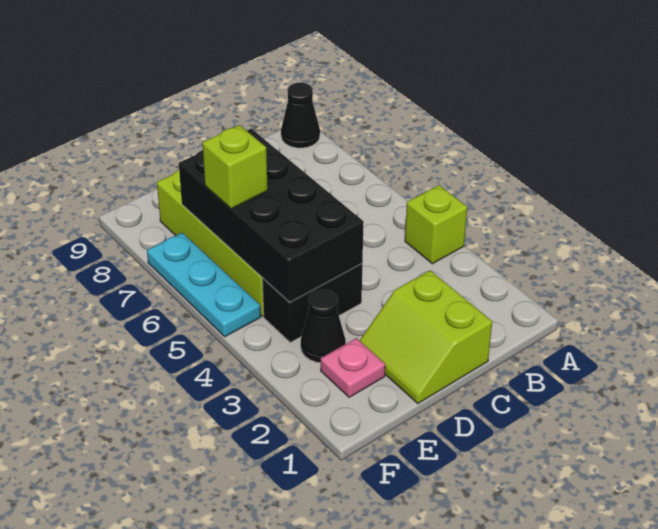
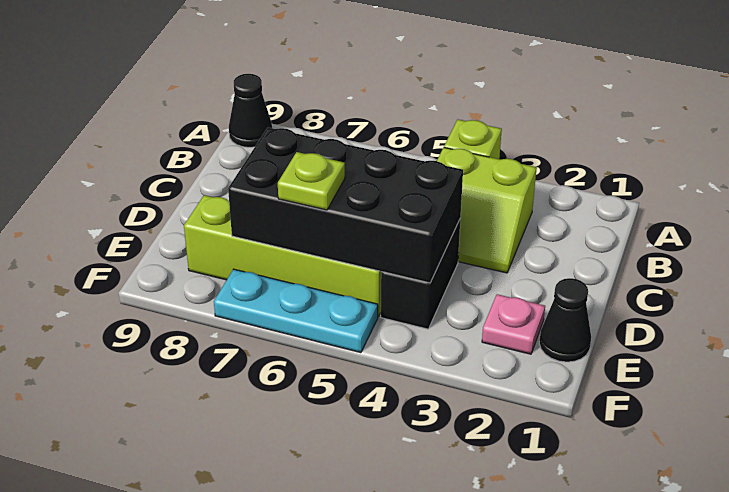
lime 2x2 slope [359,270,492,404] -> lime 2x2 slope moved to [437,148,537,273]
black 1x1 cone [301,290,346,363] -> black 1x1 cone moved to [539,278,591,362]
lime 1x1 brick [202,125,268,209] -> lime 1x1 plate [278,152,345,210]

